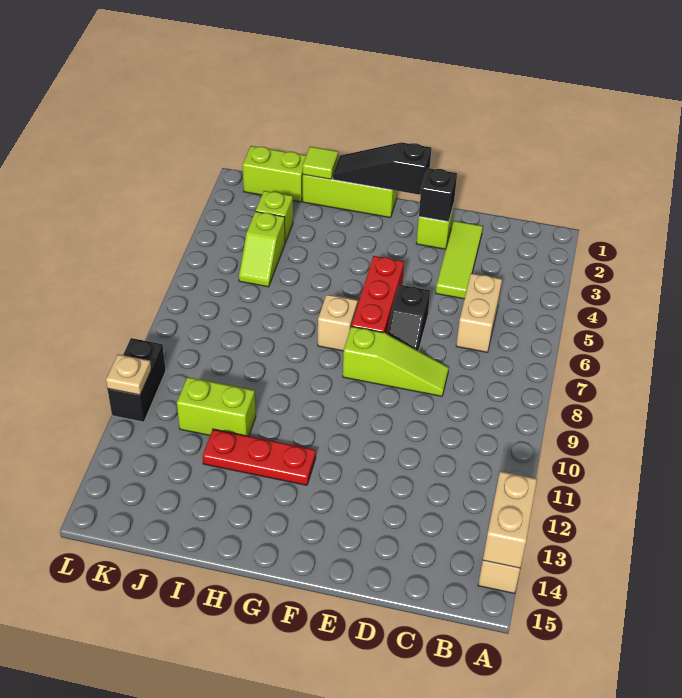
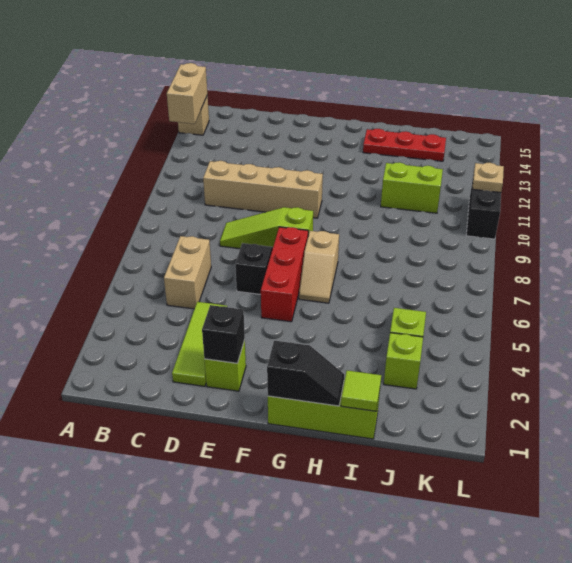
none -> tan 1x4 brick [203,161,323,218]
black 1x3 slope [333,142,431,195] -> black 1x2 slope [267,341,344,406]
red 1x3 plate [203,429,316,485] -> red 1x3 plate moved to [363,129,446,161]
lime 1x2 brick [243,146,306,202] -> none

